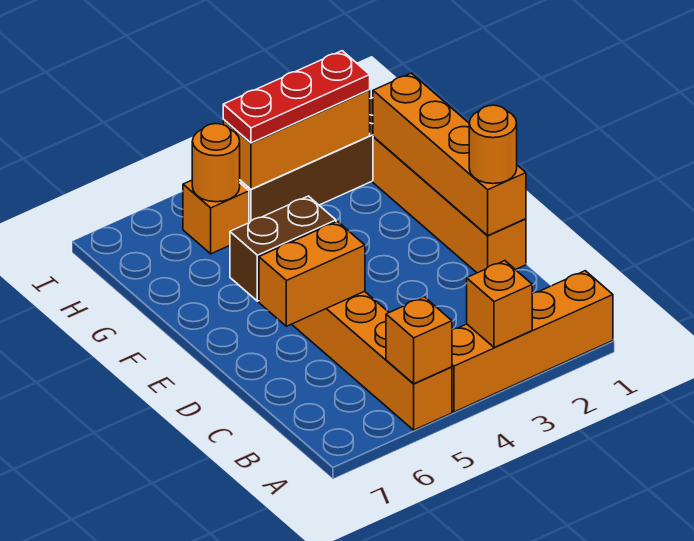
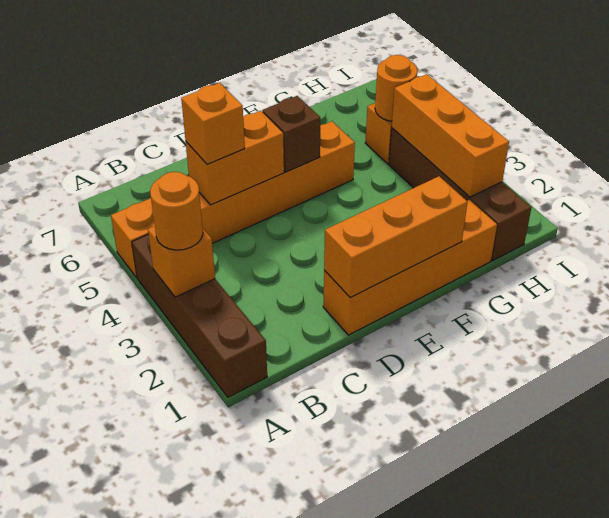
orange 1x4 brick [452,271,613,412] -> brown 1x4 brick [132,235,267,397]
orange 1x1 brick [386,297,452,384] -> orange 1x1 brick moved to [181,83,245,164]
orange 1x4 brick [373,73,526,235] -> orange 1x3 brick [324,176,467,298]
orange 1x1 round brick [469,105,517,184] -> orange 1x1 round brick moved to [150,172,203,250]
orange 1x2 brick [259,221,365,326] -> orange 1x2 brick turned to [186,111,284,205]
brown 1x2 brick [230,196,336,301] -> brown 1x1 brick [262,96,320,172]
red 1x3 plate [223,51,370,143] -> none

